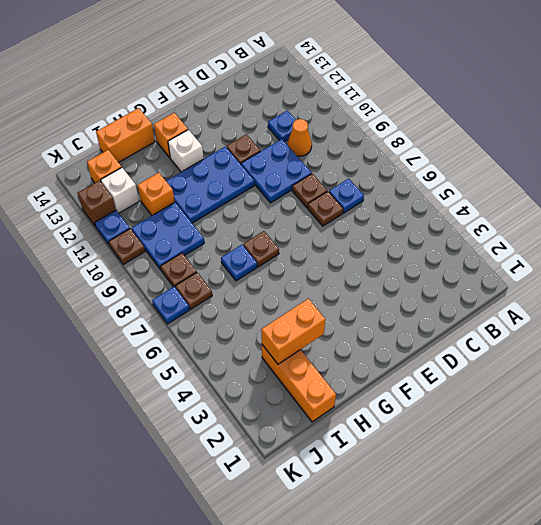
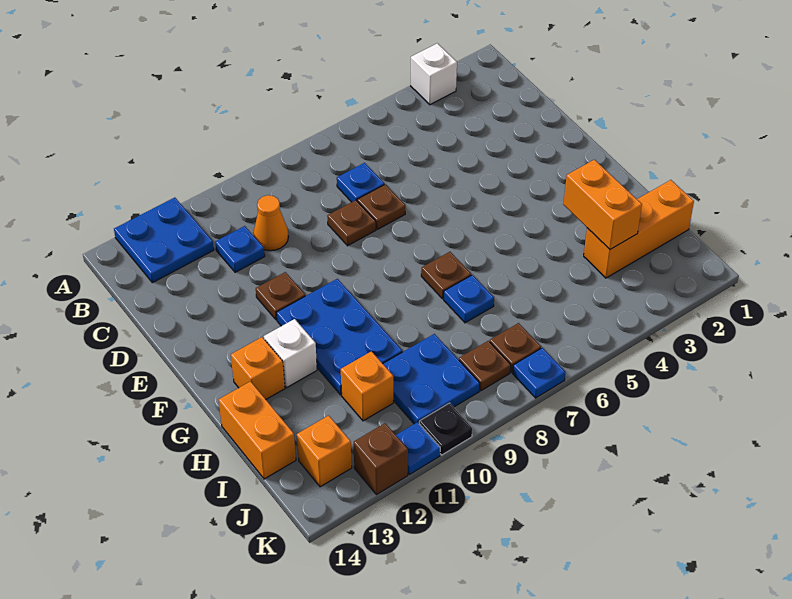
blue 2x2 plate [241,139,312,203] -> blue 2x2 plate moved to [114,198,214,283]
white 1x1 brick [101,168,139,213] -> white 1x1 brick moved to [411,43,457,105]
brown 1x1 plate [109,229,145,264] -> black 1x1 plate [419,403,472,455]

